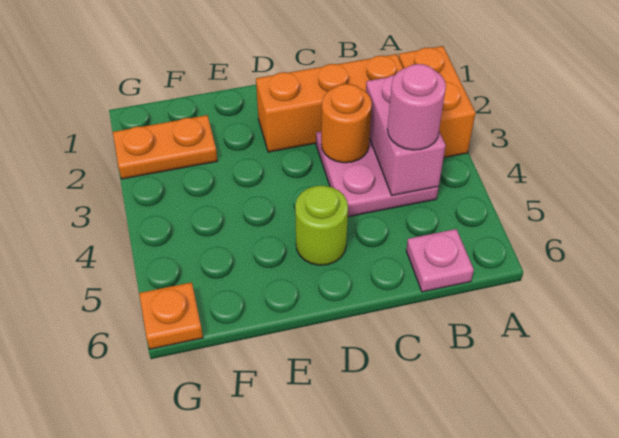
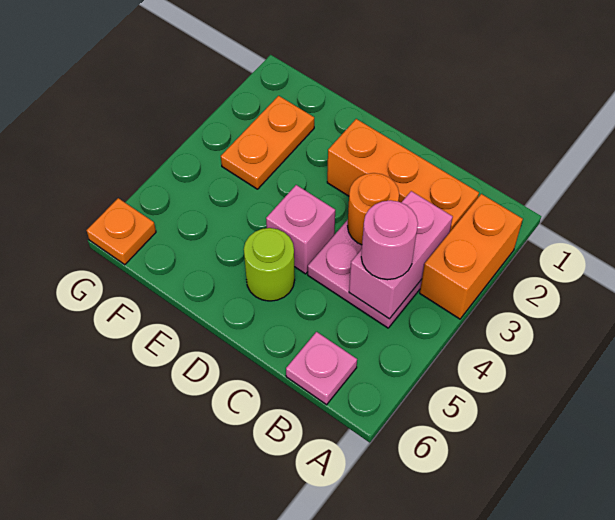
none -> pink 1x1 brick [266,185,335,274]
orange 1x2 plate [113,115,217,179] -> orange 1x2 plate turned to [221,96,314,189]

